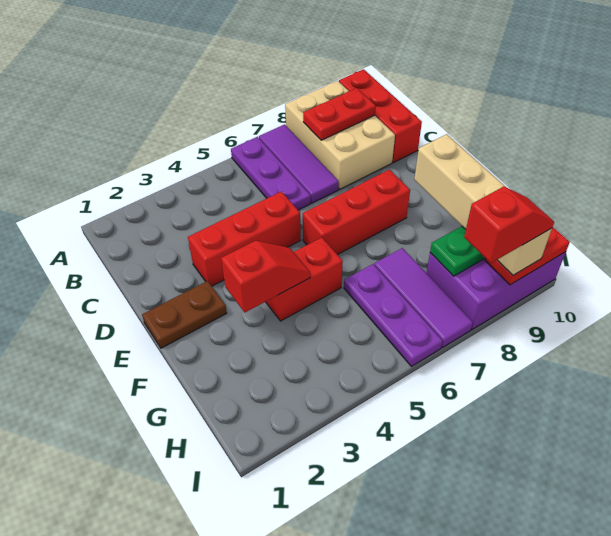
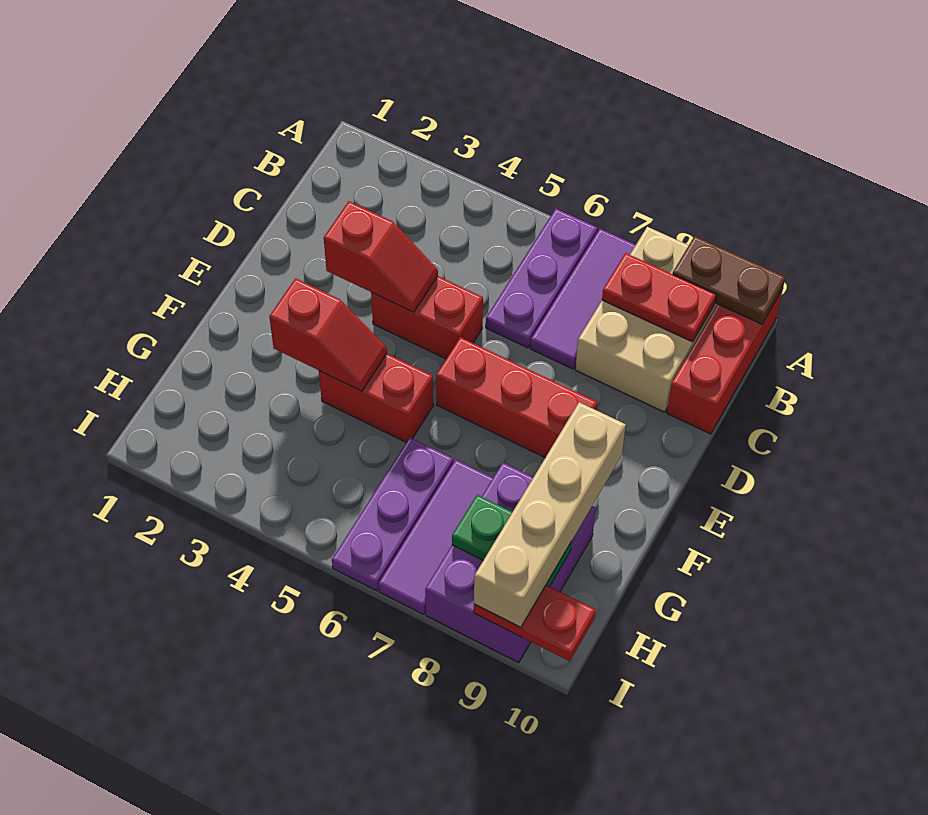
red 1x3 brick [188,191,301,286] -> red 1x2 brick [371,276,483,359]
brown 1x2 plate [142,281,227,348] -> brown 1x2 plate moved to [673,236,785,324]
purple 2x3 brick [426,252,566,329] -> purple 2x3 brick turned to [425,463,596,663]
red 1x2 slope [464,187,554,263] -> red 1x2 slope moved to [324,201,438,312]

